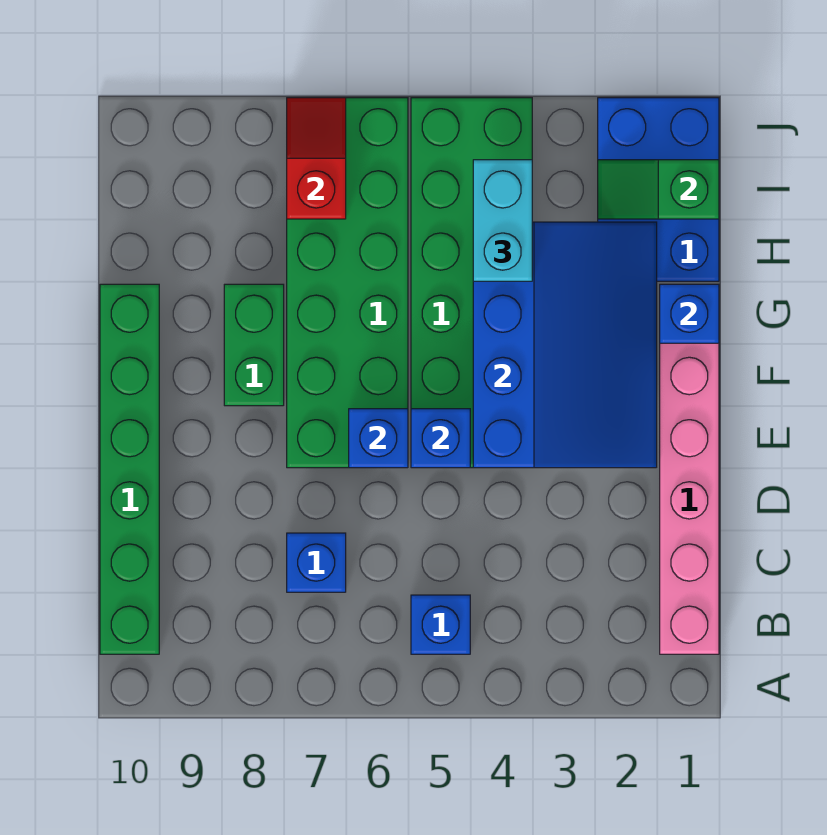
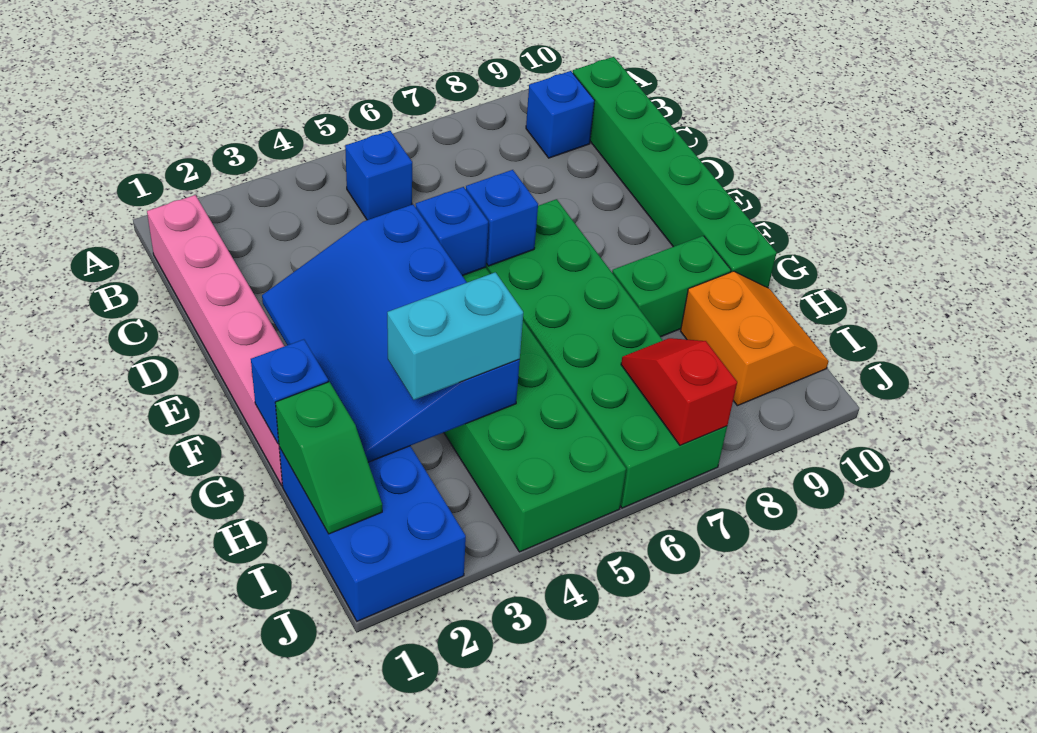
blue 1x1 brick [287,533,346,592] -> blue 1x1 brick moved to [526,71,595,158]
green 1x2 brick [224,284,284,406] -> green 1x2 brick turned to [612,236,731,337]
cyan 1x2 brick [473,160,532,281] -> cyan 1x2 brick turned to [387,272,523,400]
none -> orange 2x2 slope [681,271,829,406]
green 1x2 slope [598,160,719,219] -> green 1x2 slope turned to [275,382,382,534]
red 1x2 slope [287,98,346,219] -> red 1x2 slope turned to [621,338,737,446]

